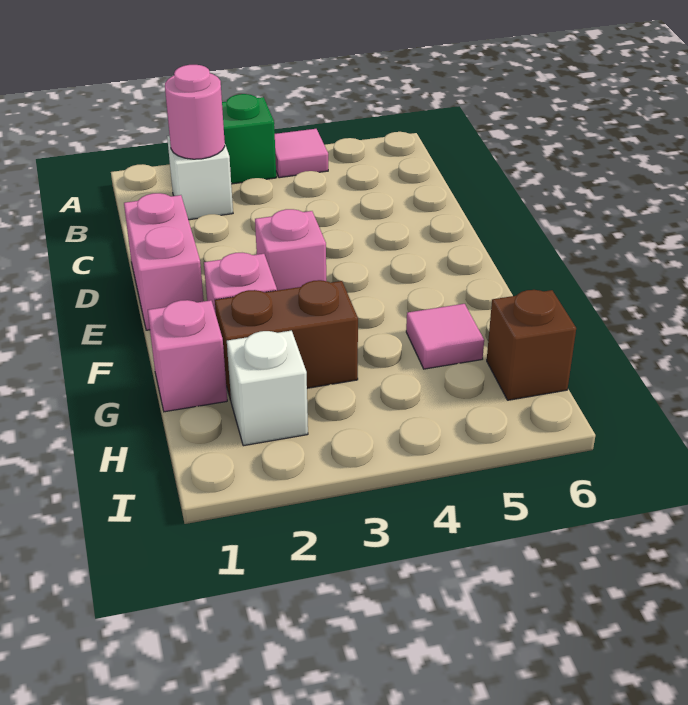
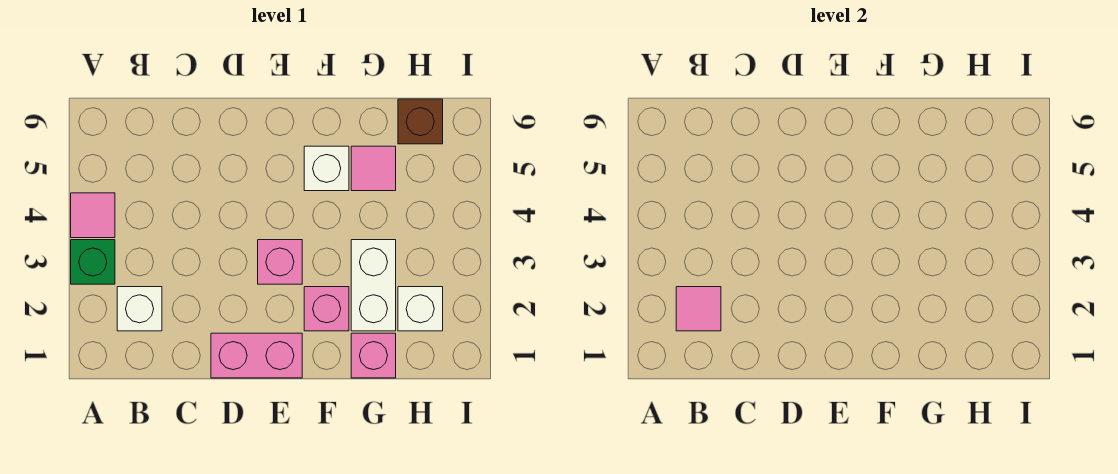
pink 1x1 round brick [165,65,225,159] -> pink 1x1 tile [676,287,721,331]
none -> white 1x1 brick [304,146,349,191]
brown 1x2 brick [215,280,358,400] -> white 1x2 brick [351,240,396,331]

